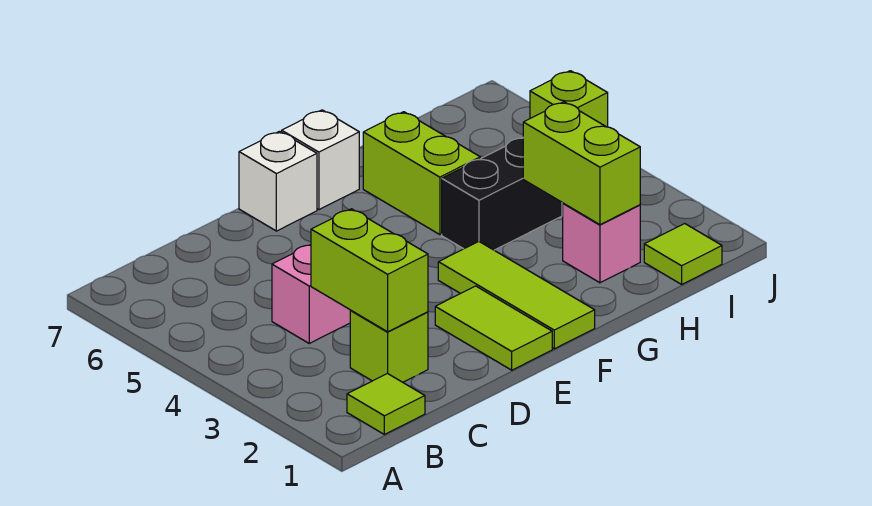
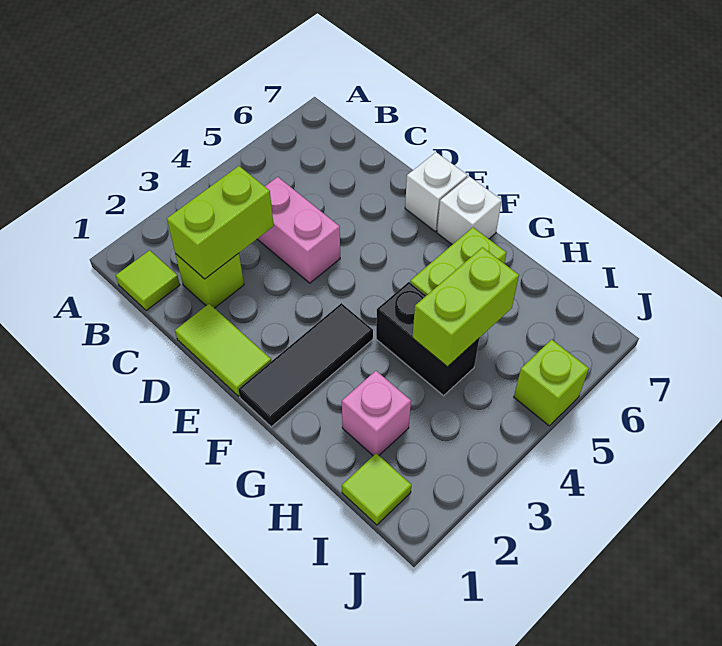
lime 1x2 tile [435,286,552,370] -> lime 1x2 tile turned to [175,304,271,396]
lime 1x3 tile [438,242,595,349] -> black 1x3 tile [238,303,373,427]
lime 1x2 brick [523,102,640,225] -> lime 1x2 brick moved to [412,247,519,367]

